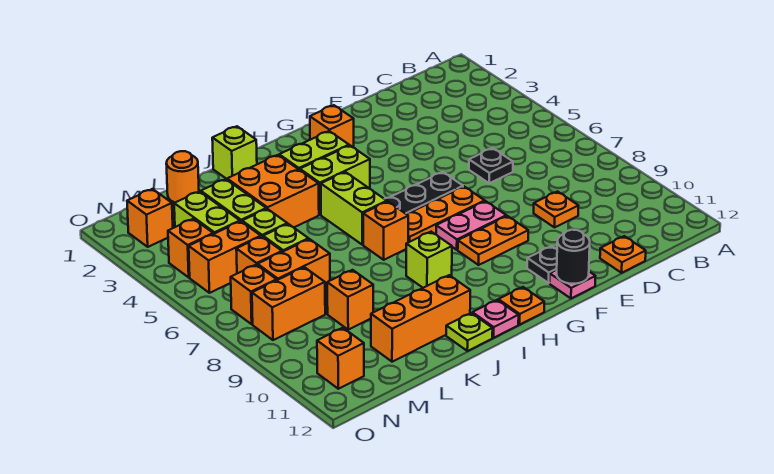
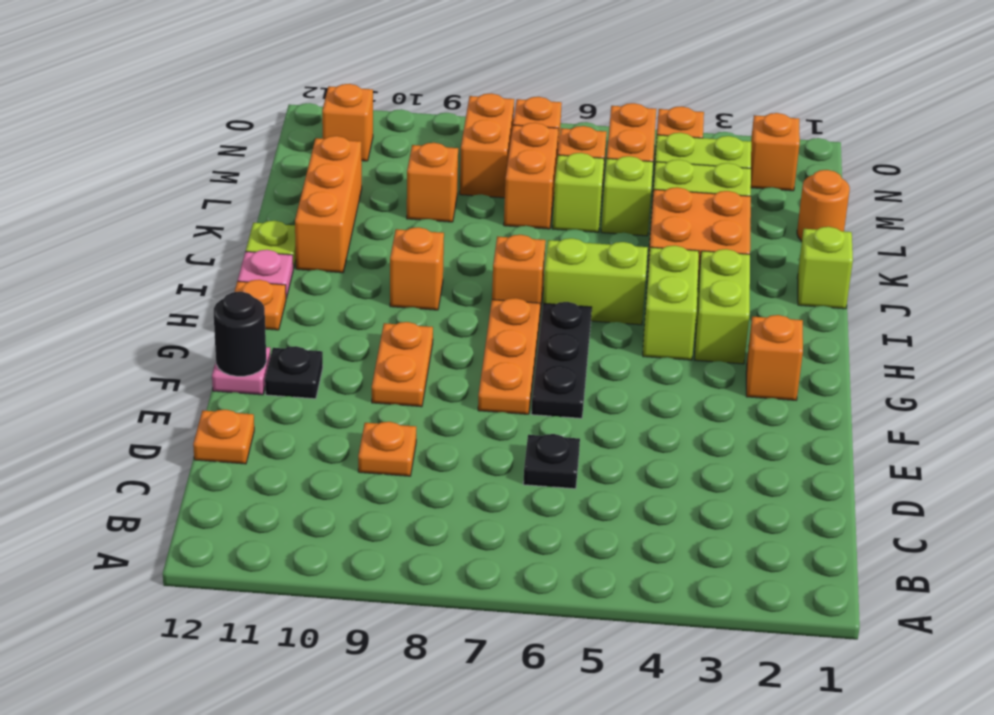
pink 1x2 plate [436,201,506,250] -> none
lime 1x1 brick [406,232,452,288] -> orange 1x1 brick [390,227,444,310]

